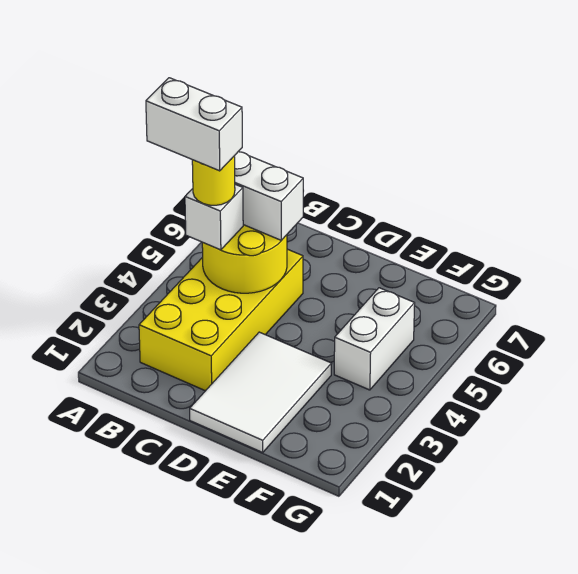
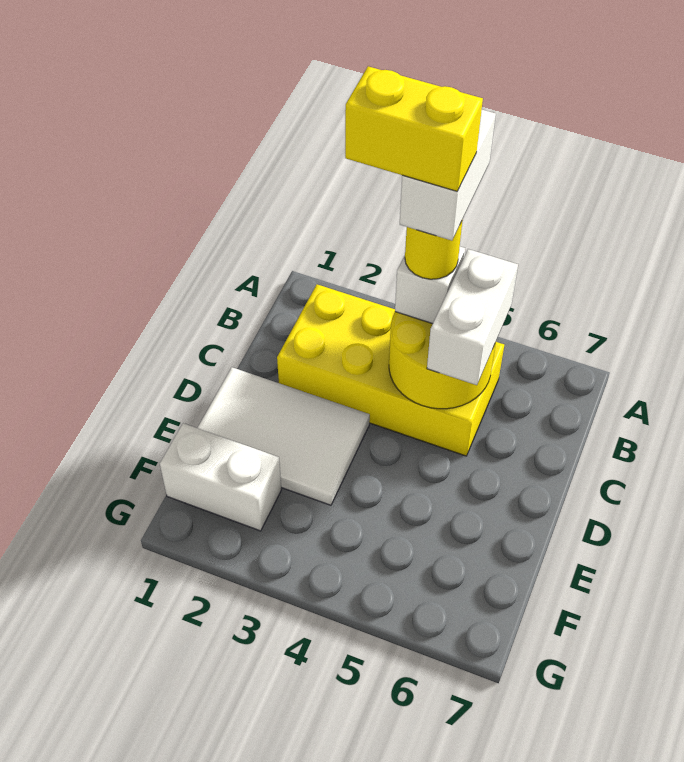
none -> yellow 1x2 brick [345,66,483,191]
white 1x2 brick [334,288,415,390] -> white 1x2 brick moved to [160,423,281,531]

